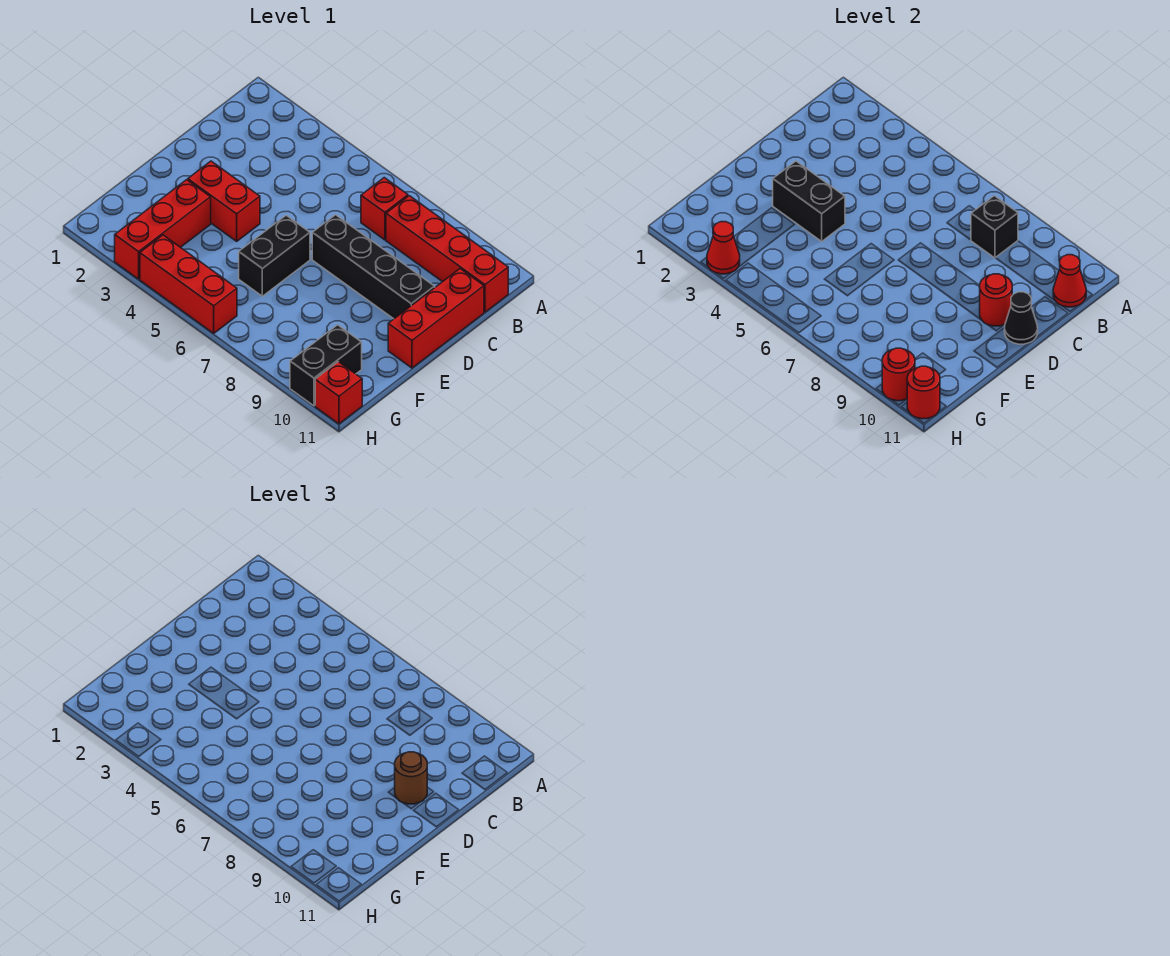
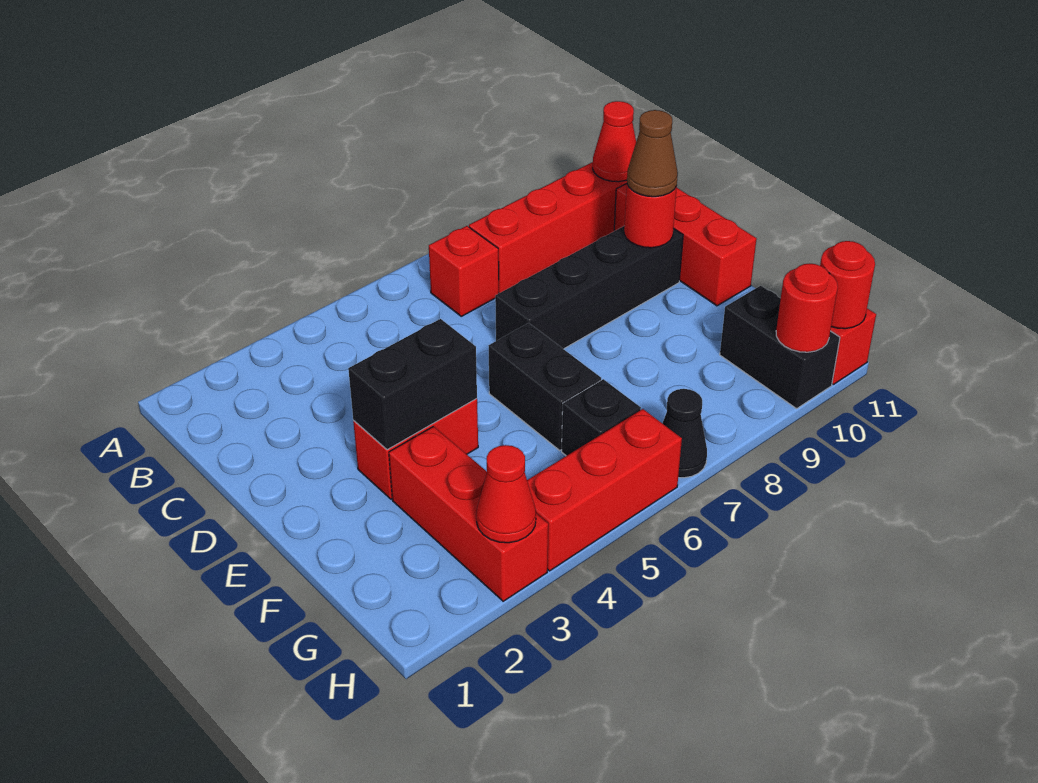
black 1x1 brick [971,196,1018,258] -> black 1x1 brick moved to [562,379,641,456]
brown 1x1 round brick [395,752,427,804] -> brown 1x1 cone [627,110,678,197]
black 1x1 cone [1005,292,1038,344] -> black 1x1 cone moved to [662,389,707,478]

